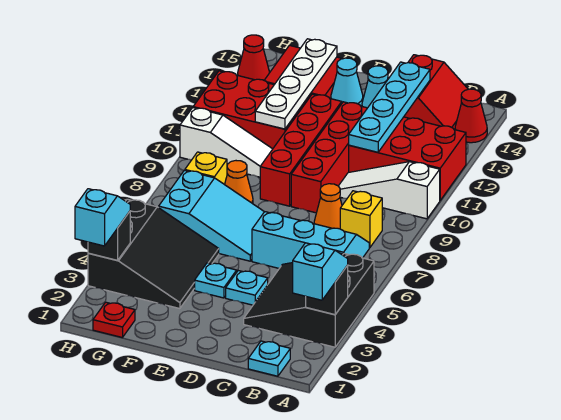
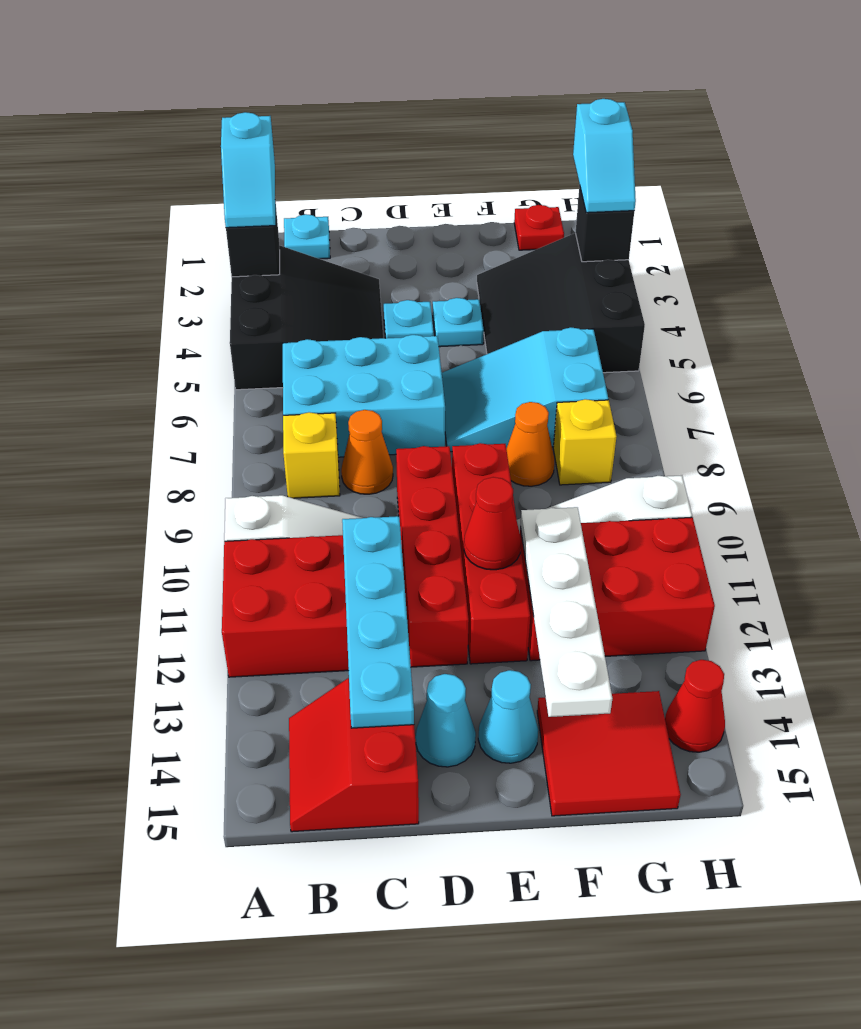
red 1x1 cone [455,89,487,143] -> red 1x1 cone moved to [464,477,521,570]
cyan 2x3 slope [252,212,369,268] -> cyan 2x3 brick [283,335,445,457]

